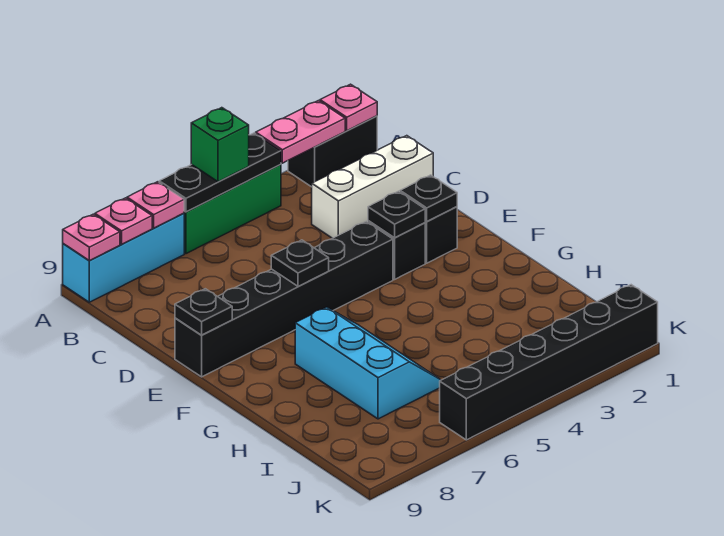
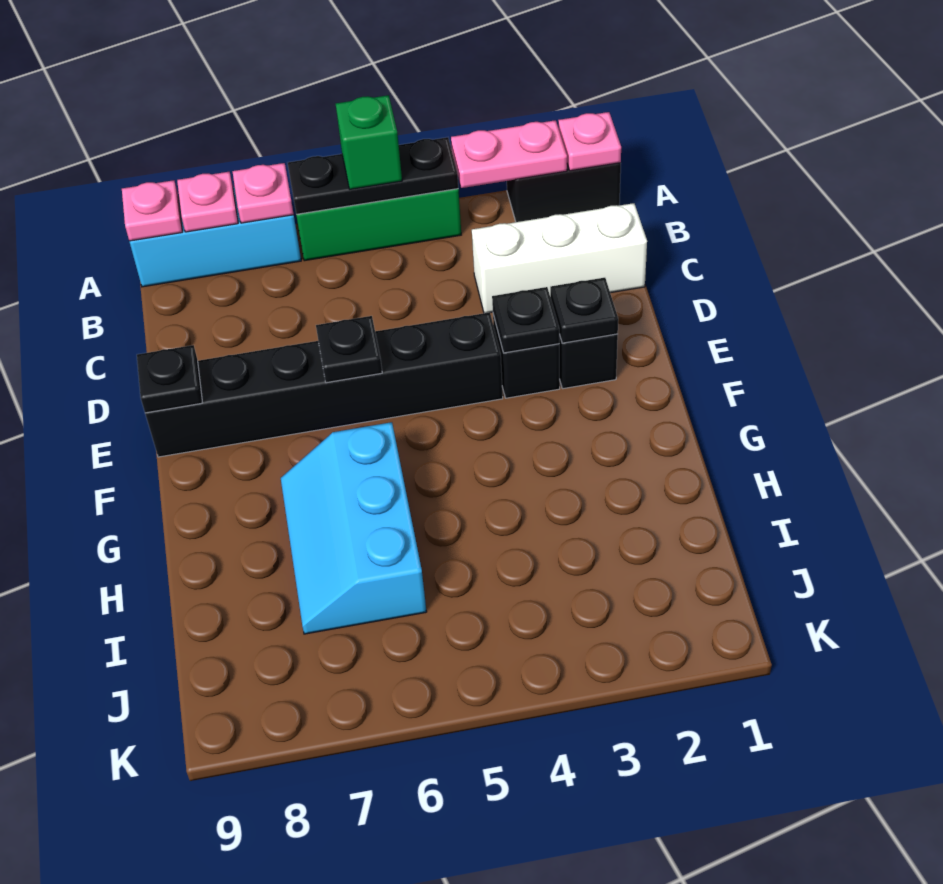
cyan 2x3 slope [295,307,441,419] -> cyan 2x3 slope turned to [281,422,427,634]
black 1x6 brick [440,285,658,440] -> none

